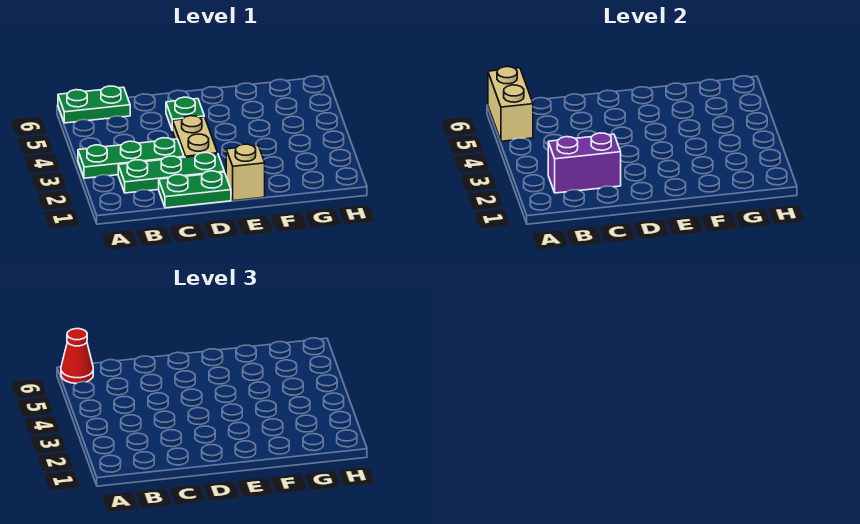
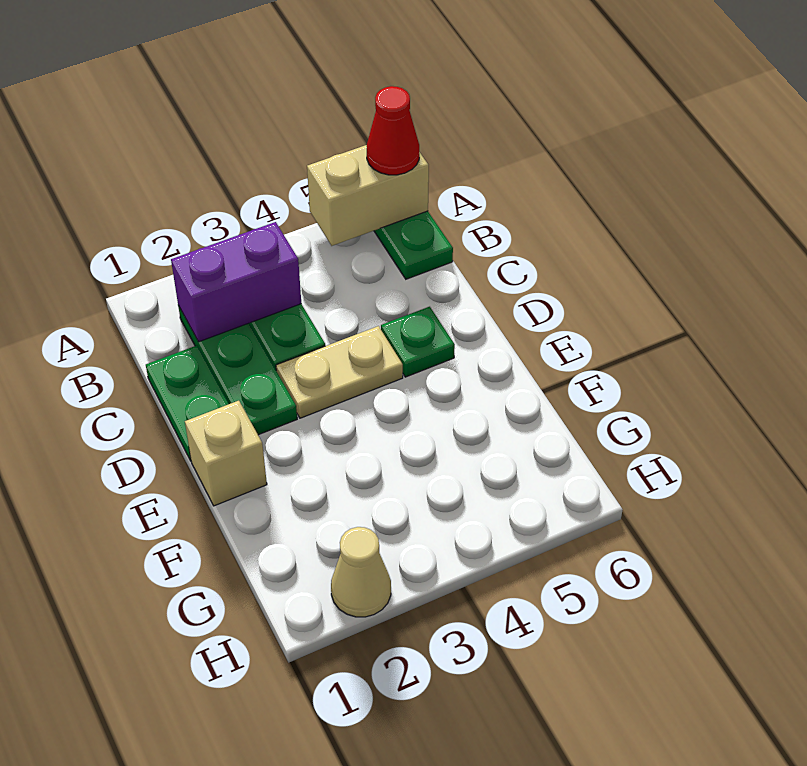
purple 1x2 brick [548,133,621,193] -> purple 1x2 brick turned to [171,222,301,342]
none -> tan 1x1 cone [331,527,391,617]

